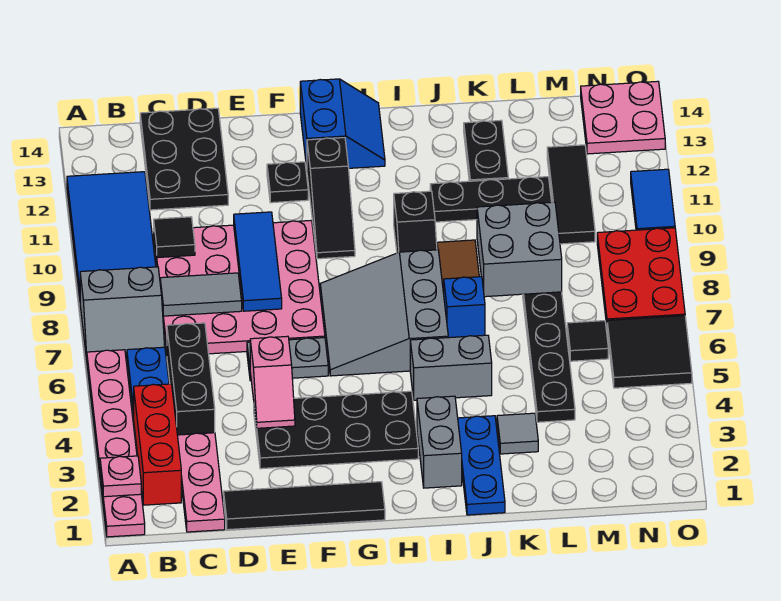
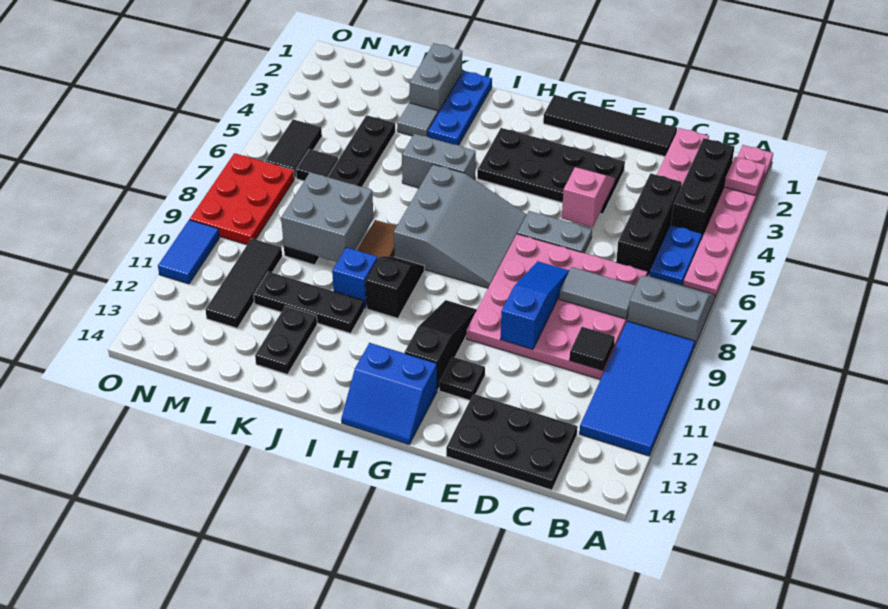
red 1x3 brick [133,384,181,505] -> black 1x3 brick [671,138,734,237]
black 2x3 plate [140,108,228,210] -> black 2x3 plate turned to [446,394,578,490]
blue 1x3 tile [234,212,282,311] -> blue 1x3 slope [500,261,569,349]
blue 2x2 slope [300,79,385,168] -> blue 2x2 slope turned to [341,343,437,445]
grey 1x2 brick [417,396,462,488] -> grey 1x2 brick moved to [409,43,462,113]
blue 1x1 brick [444,277,485,338] -> blue 1x1 brick moved to [332,247,378,308]
black 2x2 tile [607,316,692,388] -> black 1x2 tile [265,119,322,178]
pink 2x2 plate [581,81,665,154] -> none

